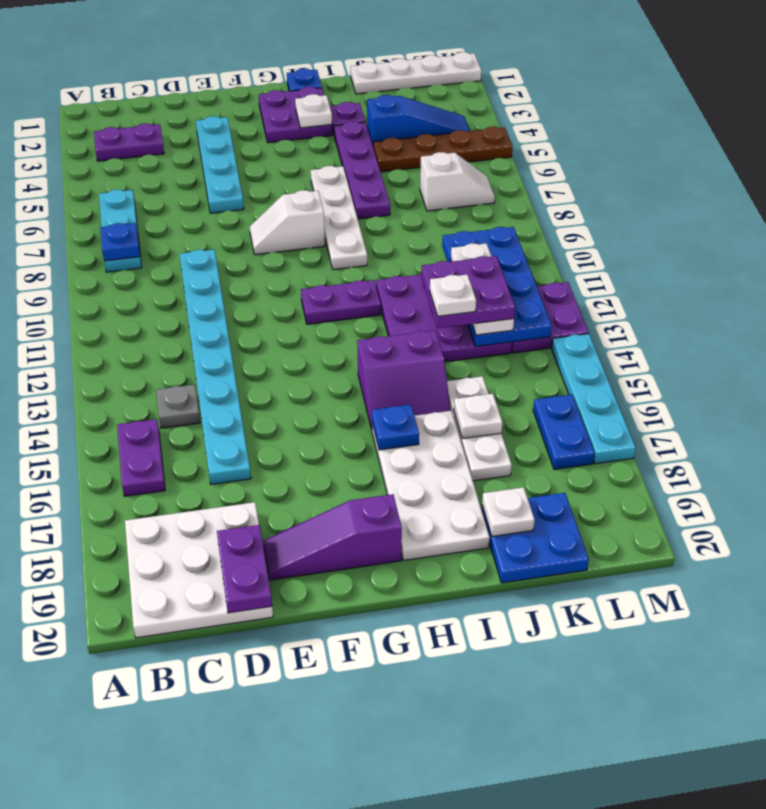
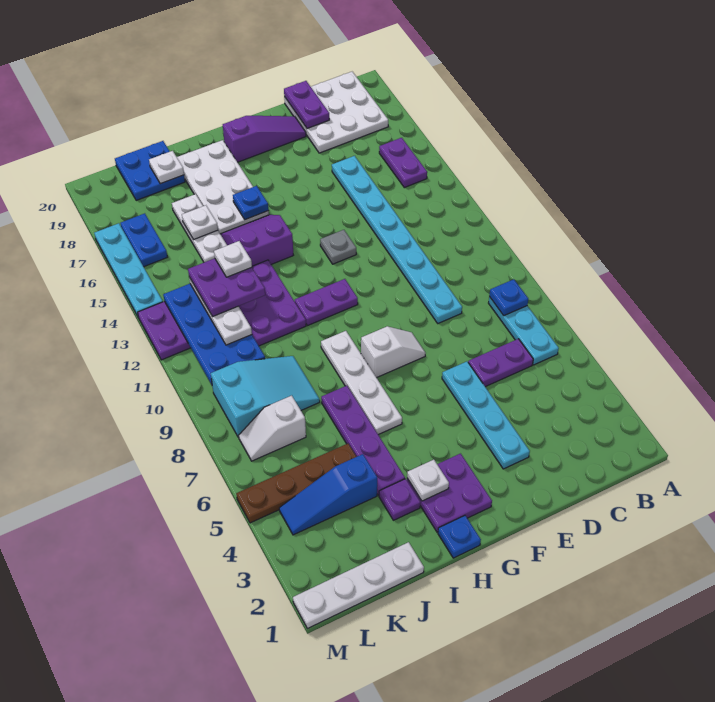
purple 1x2 plate [94,123,164,161] -> purple 1x2 plate moved to [468,339,533,387]
grey 1x1 plate [156,385,200,428] -> grey 1x1 plate moved to [320,230,356,264]
none -> cyan 2x3 slope [211,356,320,437]

